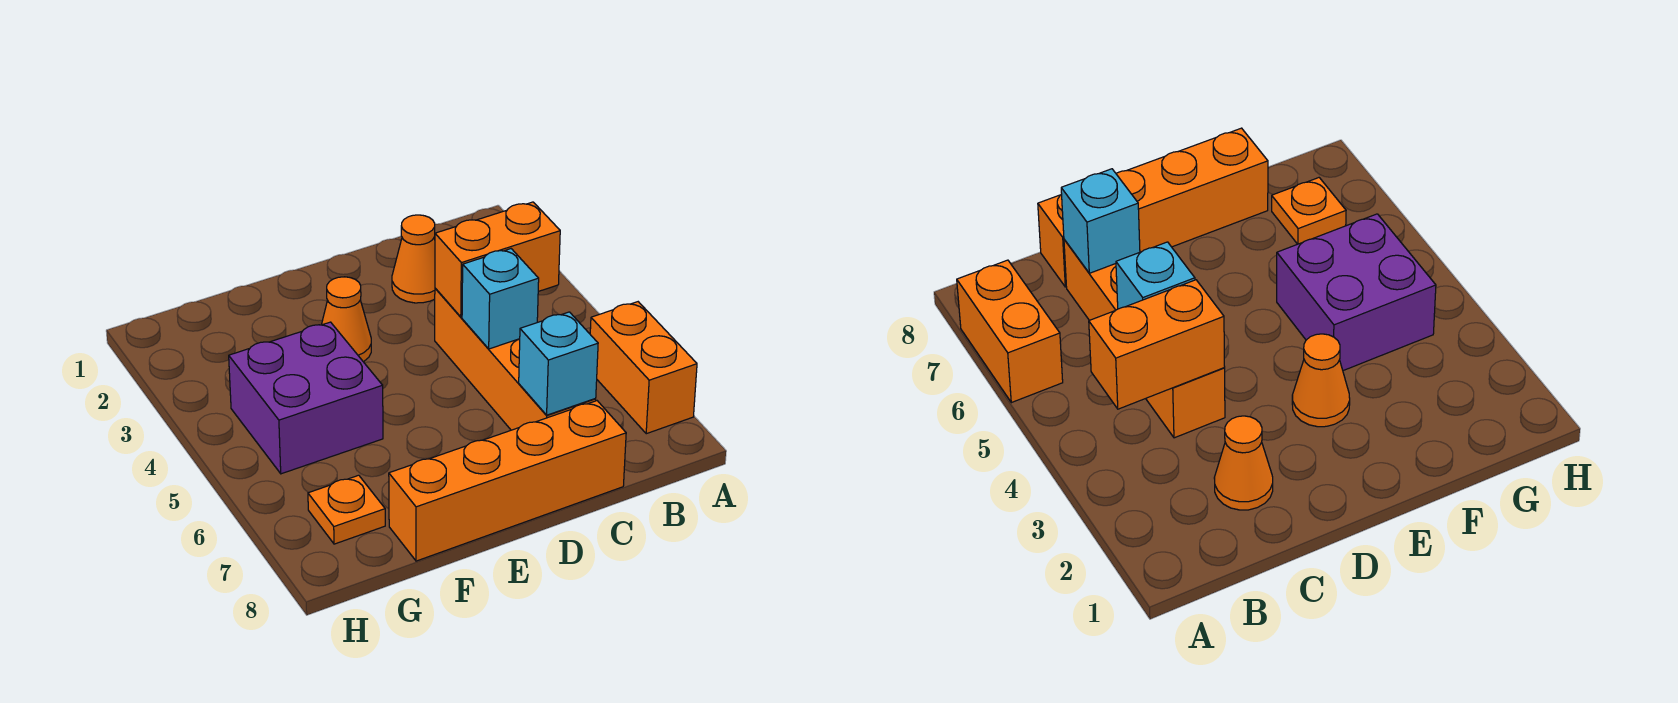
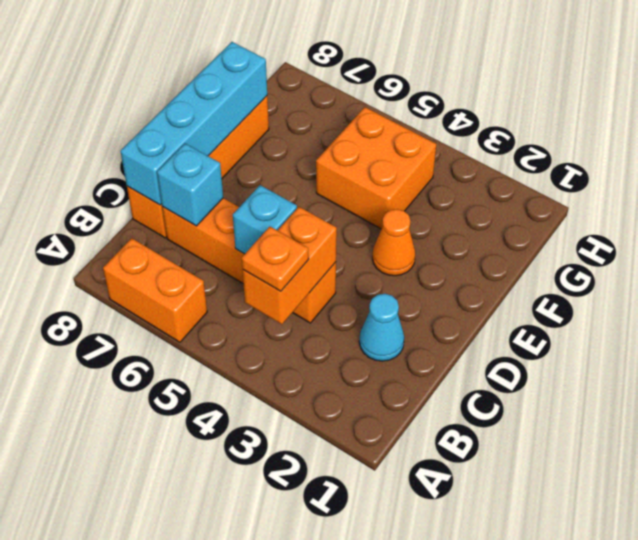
orange 1x1 cone [392,215,435,303] -> cyan 1x1 cone [359,294,404,361]
none -> cyan 1x4 brick [121,42,267,205]
purple 2x2 brick [229,322,383,474] -> orange 2x2 brick [316,107,437,229]
orange 1x1 plate [308,475,385,544] -> orange 1x1 plate moved to [242,227,309,291]

